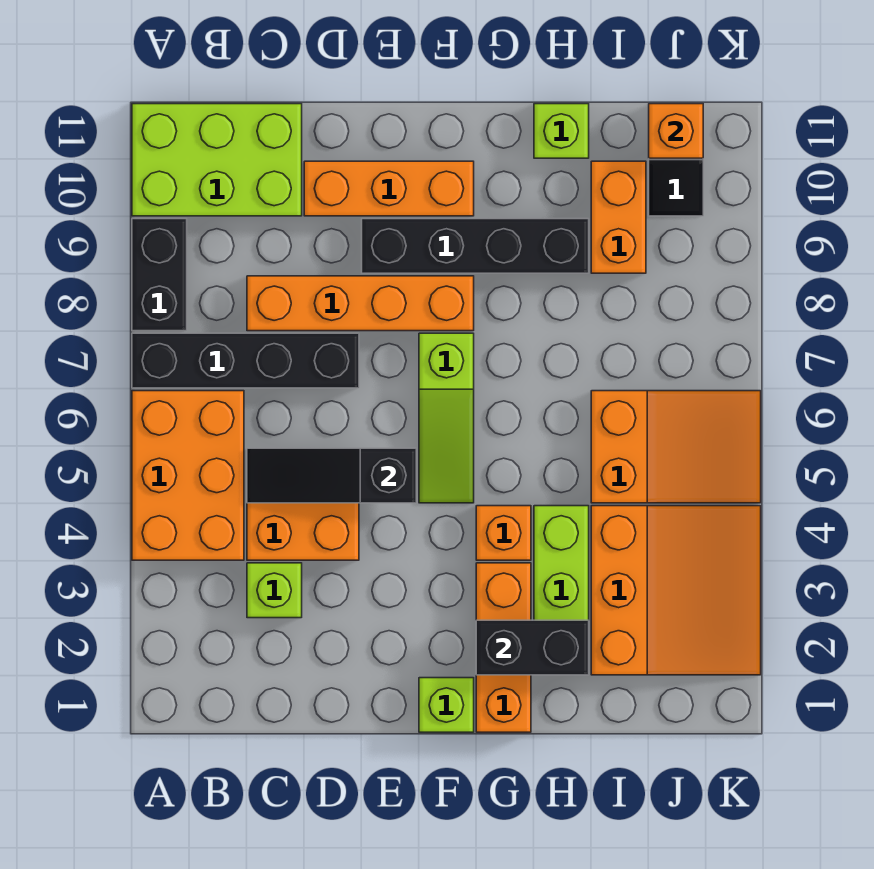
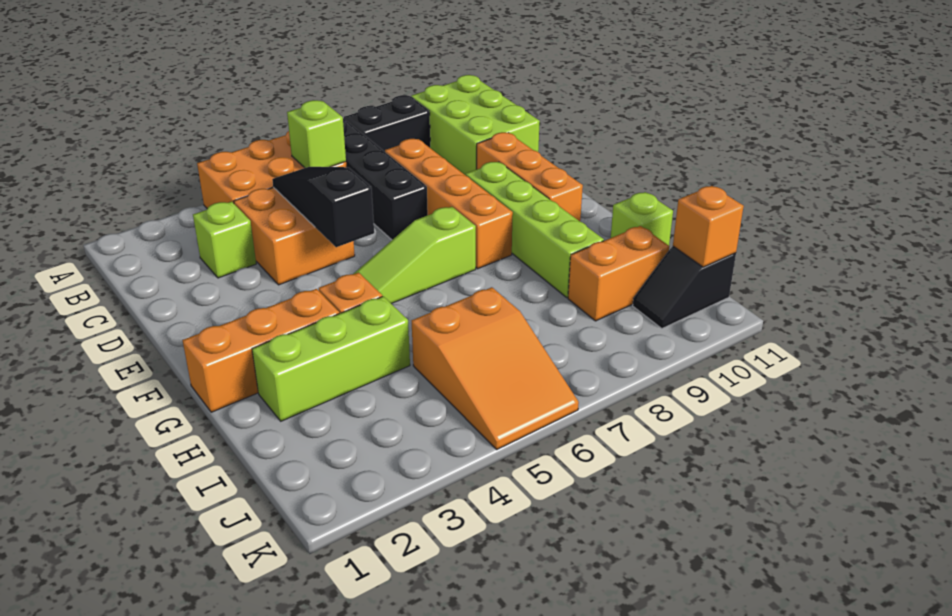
black 1x4 brick [362,219,589,273] -> lime 1x4 brick [466,162,604,298]
lime 1x1 brick [419,678,474,732] -> lime 1x1 brick moved to [287,100,346,168]
black 1x2 brick [476,620,589,675] -> none
orange 3x3 slope [591,506,761,675] -> none

